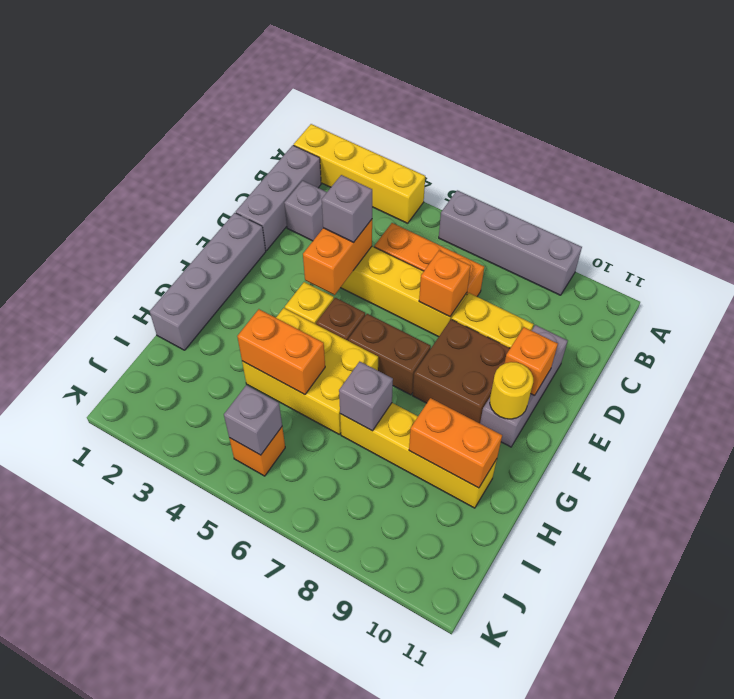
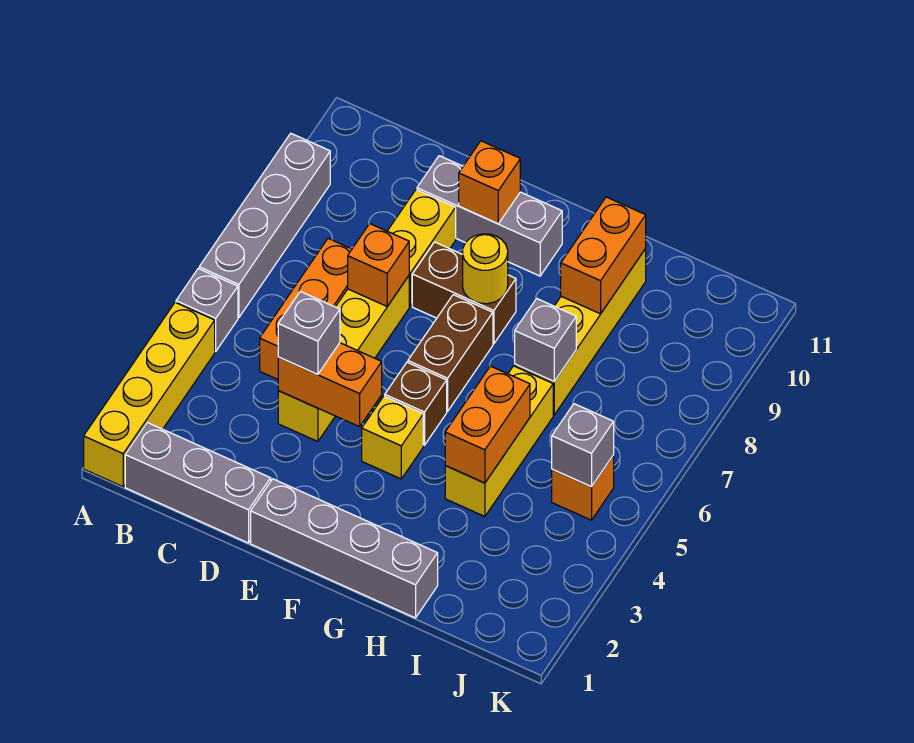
grey 1x1 brick [284,181,327,241] -> grey 1x1 brick moved to [176,269,238,351]
brown 2x2 brick [413,319,510,423] -> brown 1x2 brick [412,242,516,344]
yellow 1x1 round brick [490,362,533,419] -> yellow 1x1 round brick moved to [463,234,508,304]
yellow 2x3 brick [242,308,378,435] -> yellow 1x3 brick [445,366,553,517]

